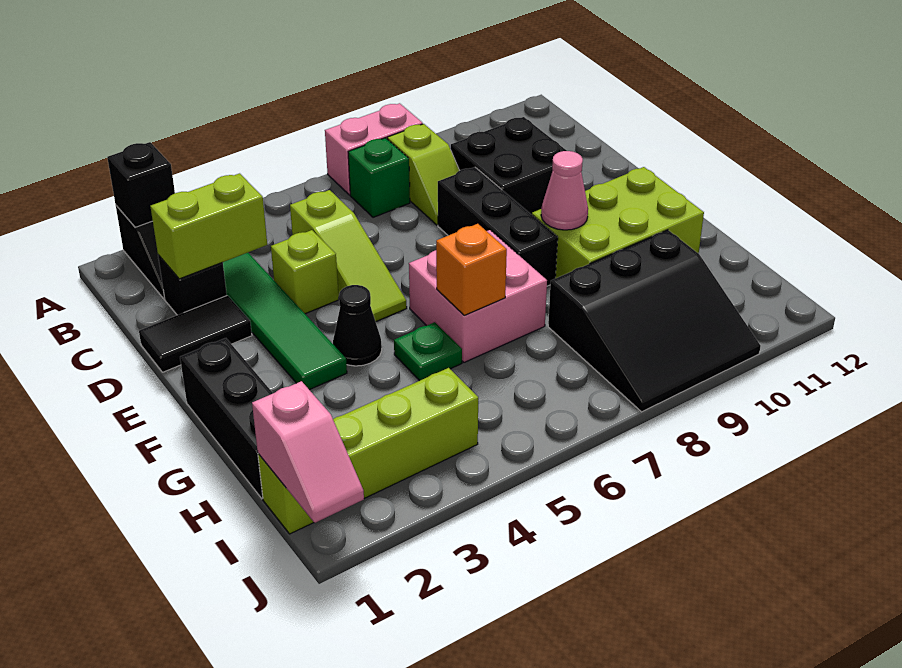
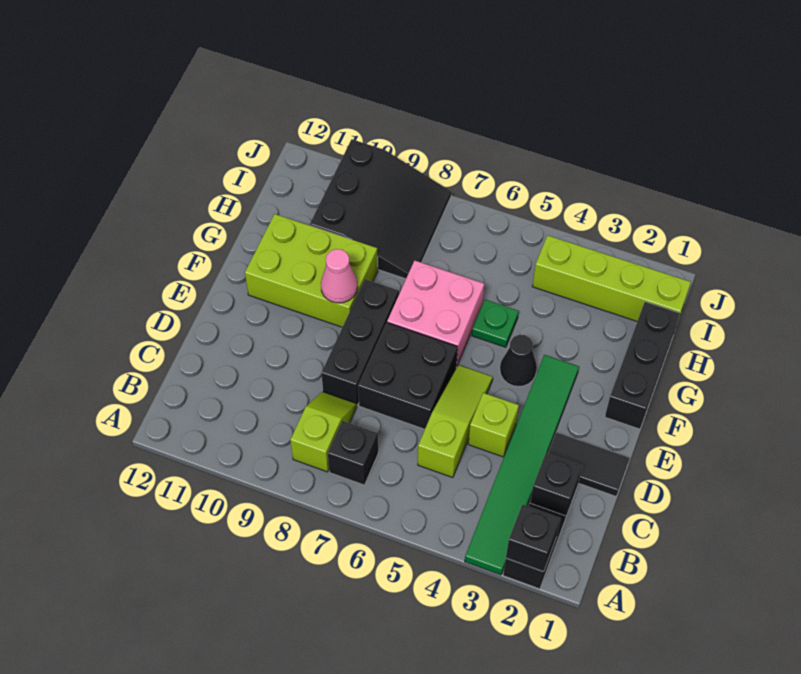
pink 1x2 brick [325,103,423,195] -> none
green 1x1 brick [348,138,410,217] -> black 1x1 brick [328,421,378,485]
lime 1x2 brick [150,173,267,279] -> none
black 2x2 brick [451,117,567,215] -> black 2x2 brick moved to [358,323,458,429]
orange 1x1 brick [436,224,507,315] -> none
black 3x3 slope [548,230,761,412] -> black 3x3 slope turned to [310,139,451,279]
pink 1x2 slope [252,381,364,523] -> none

